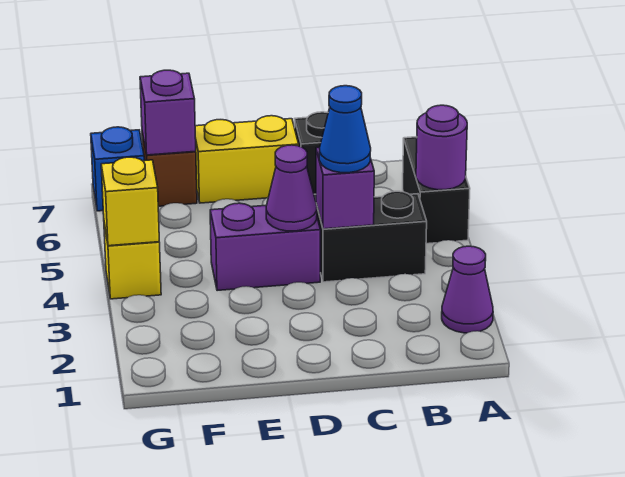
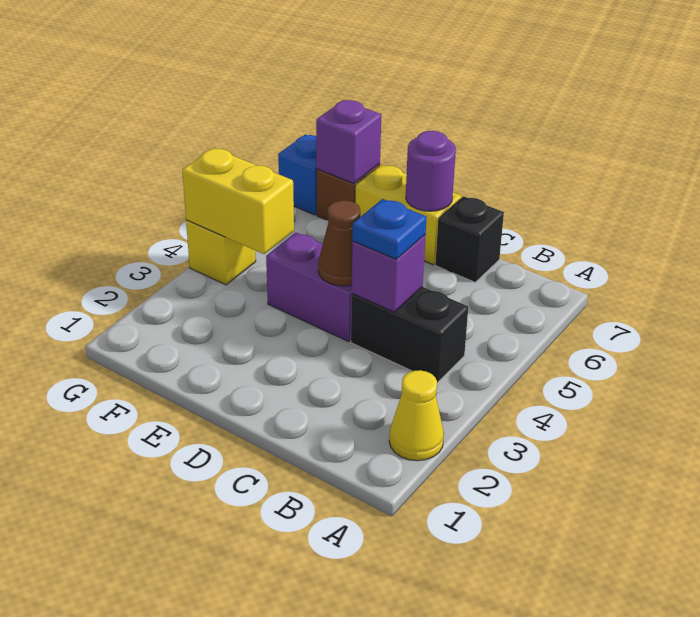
purple 1x1 cone [442,246,493,333] -> yellow 1x1 cone [389,370,444,461]
black 1x2 brick [403,137,470,244] -> none
purple 1x1 round brick [416,105,467,190] -> purple 1x1 round brick moved to [406,131,456,211]
blue 1x1 cone [319,86,371,173] -> blue 1x1 plate [352,199,426,259]
purple 1x1 cone [266,145,317,231] -> brown 1x1 cone [318,200,360,286]
yellow 1x1 brick [101,157,159,246] -> yellow 1x2 brick [182,148,294,254]

